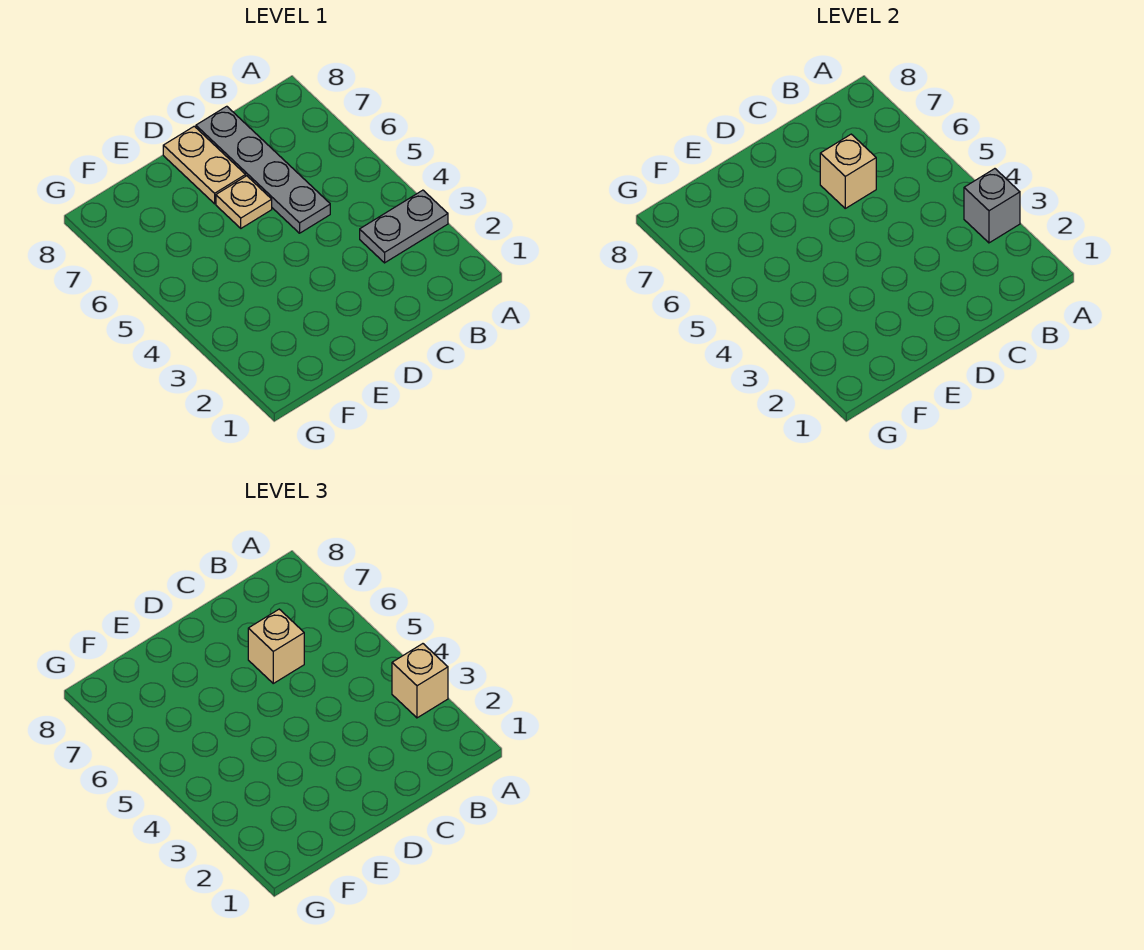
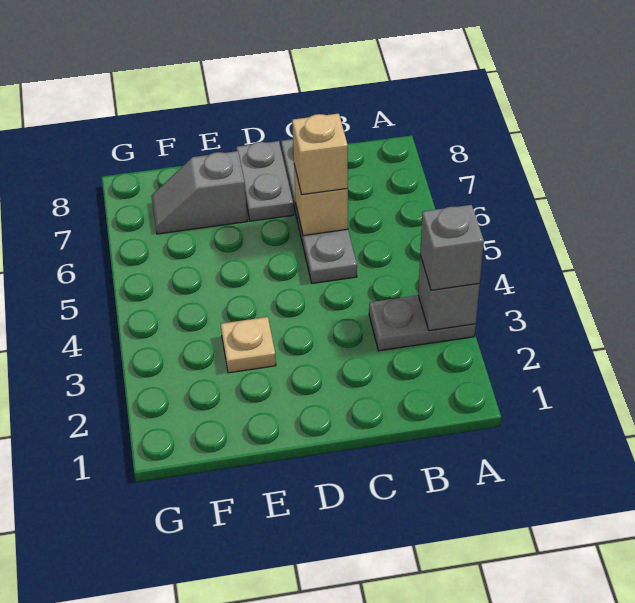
tan 1x1 brick [392,644,448,718] -> grey 1x1 brick [420,205,484,290]
tan 1x1 plate [216,176,272,228] -> tan 1x1 plate moved to [221,317,276,373]
tan 1x2 plate [163,126,246,204] -> grey 1x2 plate [237,141,294,221]
none -> grey 1x2 slope [151,151,248,234]

